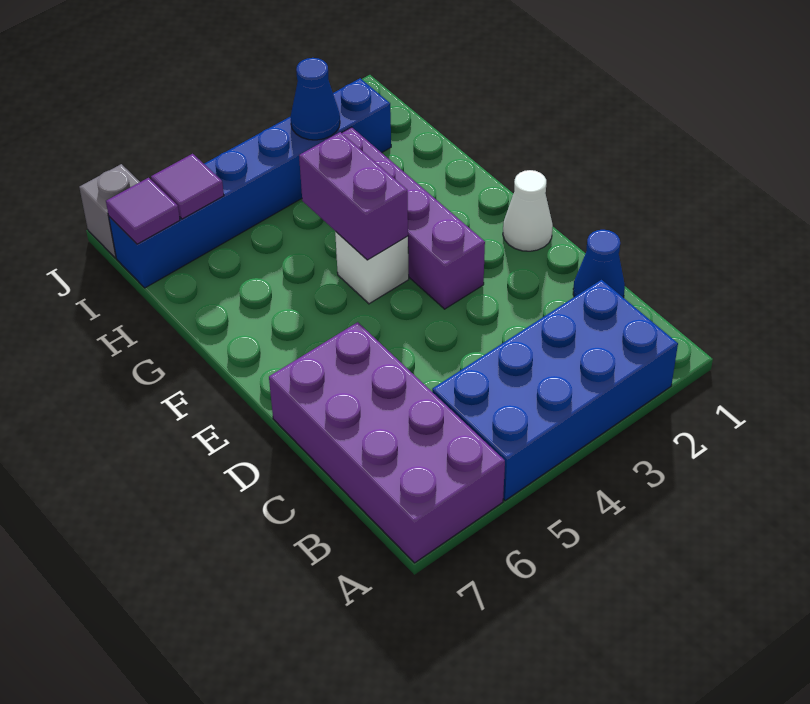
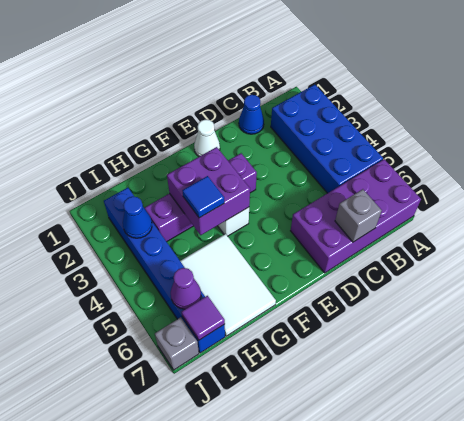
none -> grey 1x1 brick [335,189,382,242]
purple 1x2 brick [299,132,408,260] -> purple 2x2 brick [167,147,250,235]
none -> blue 1x1 tile [182,176,224,218]
none -> white 2x3 tile [180,234,276,336]
purple 1x1 tile [151,154,224,219] -> purple 1x1 cone [171,268,201,309]

